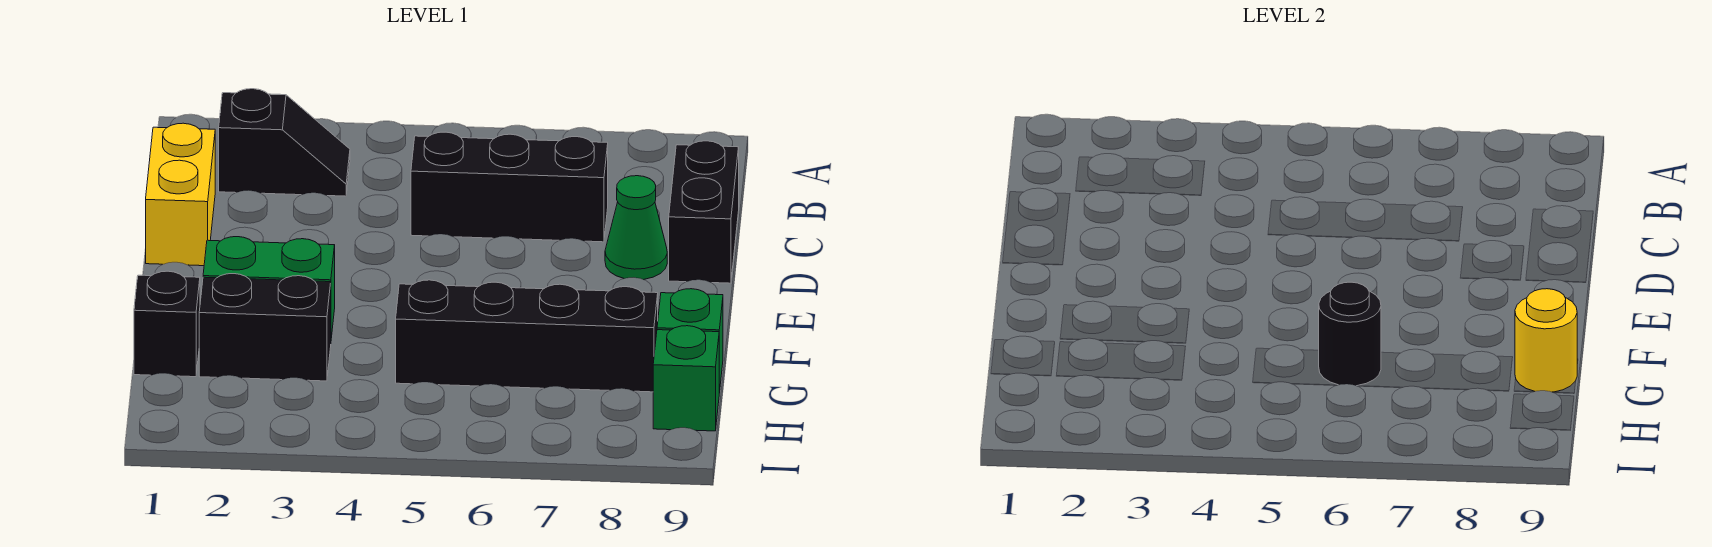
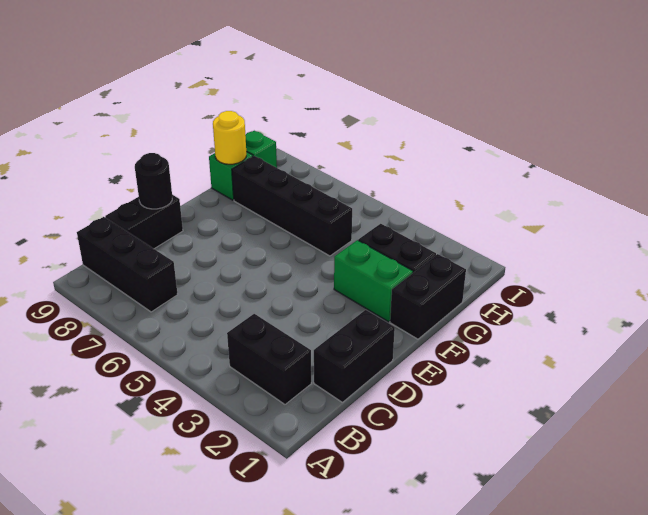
black 1x2 slope [219,89,350,196] -> black 1x2 brick [227,314,311,404]
yellow 1x2 brick [146,123,215,266] -> black 1x2 brick [314,310,395,402]
black 1x3 brick [411,132,608,242] -> black 1x3 brick moved to [77,217,178,312]
green 1x1 cone [605,176,667,280] -> none
black 1x1 brick [134,271,200,377] -> black 1x2 brick [390,254,466,339]
black 1x1 round brick [1319,282,1381,386] -> black 1x1 round brick moved to [135,153,172,209]

